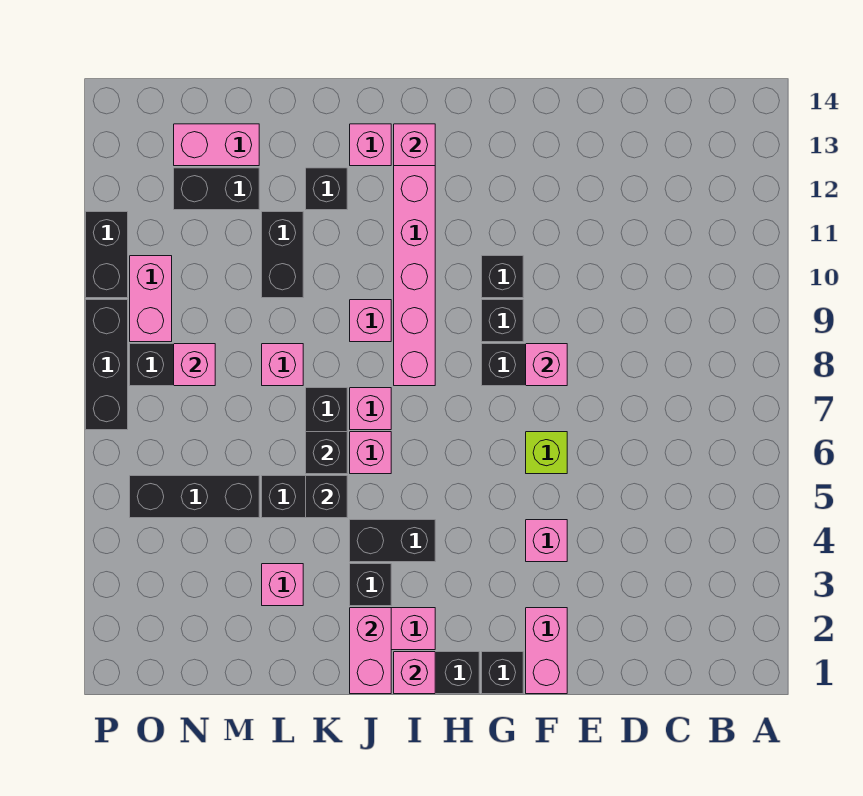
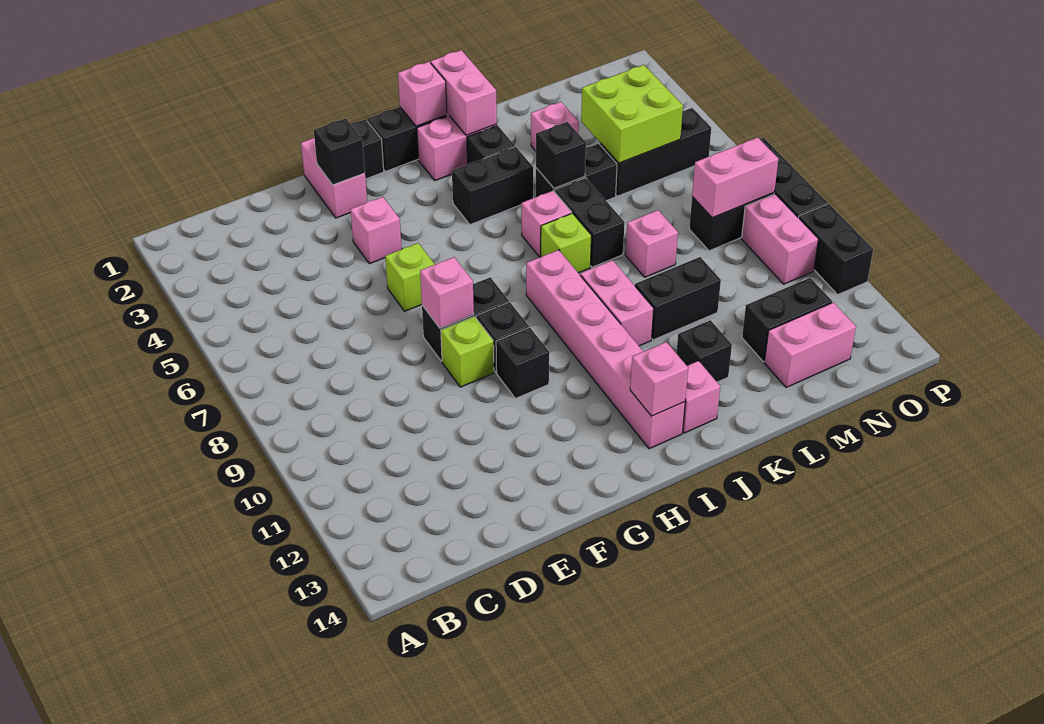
none -> lime 1x1 brick [441,316,494,387]
pink 1x1 brick [350,388,391,430] -> lime 1x1 brick [541,213,591,273]
pink 1x1 brick [350,300,391,342] -> pink 1x2 brick [580,260,654,346]
black 1x1 brick [306,432,347,474] -> black 1x1 brick moved to [314,119,365,185]
black 1x2 brick [262,212,303,298] -> black 1x2 brick turned to [635,257,721,340]
none -> lime 2x2 brick [581,65,683,163]
pink 1x1 brick [174,344,215,386] -> pink 1x2 brick [692,137,778,218]

